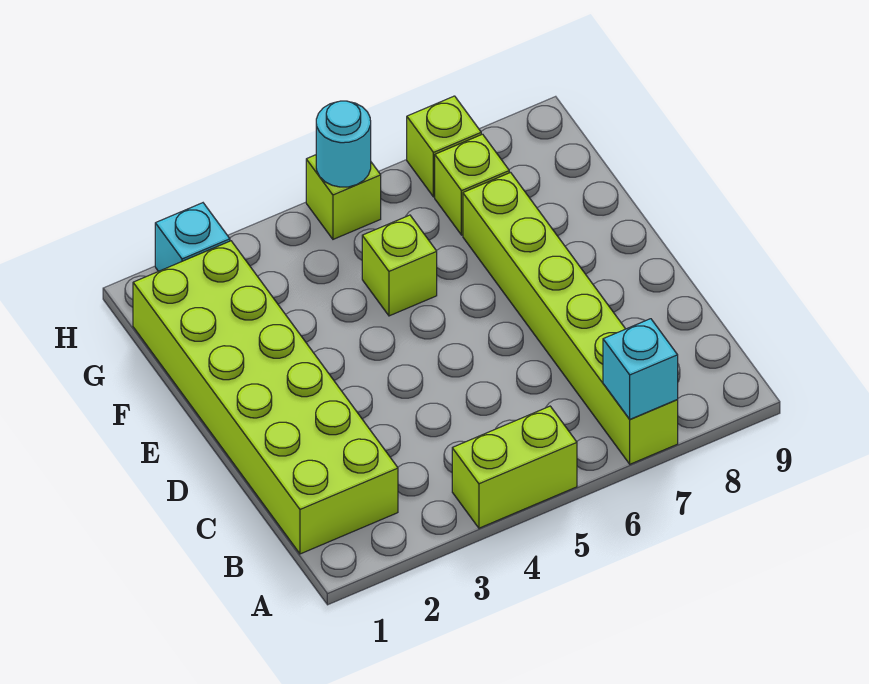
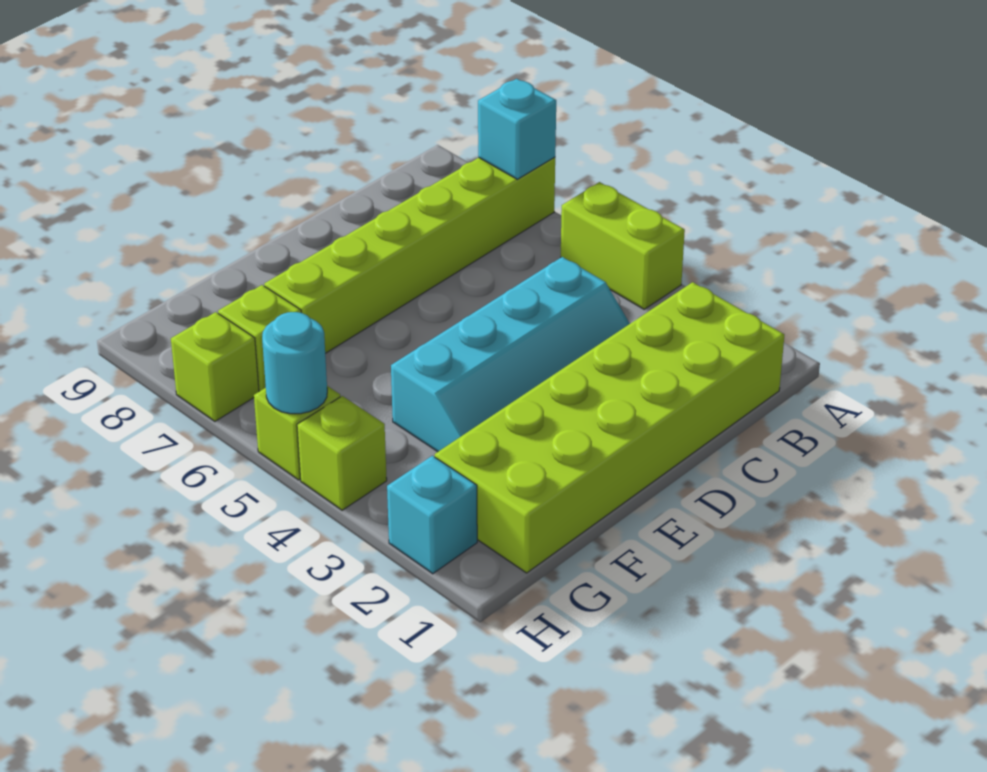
none -> cyan 2x4 slope [391,257,630,452]
lime 1x1 brick [362,215,437,316] -> lime 1x1 brick moved to [297,396,387,510]

